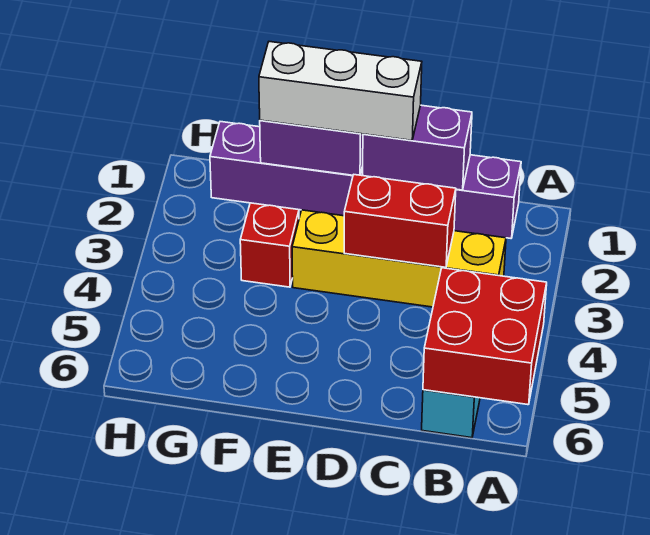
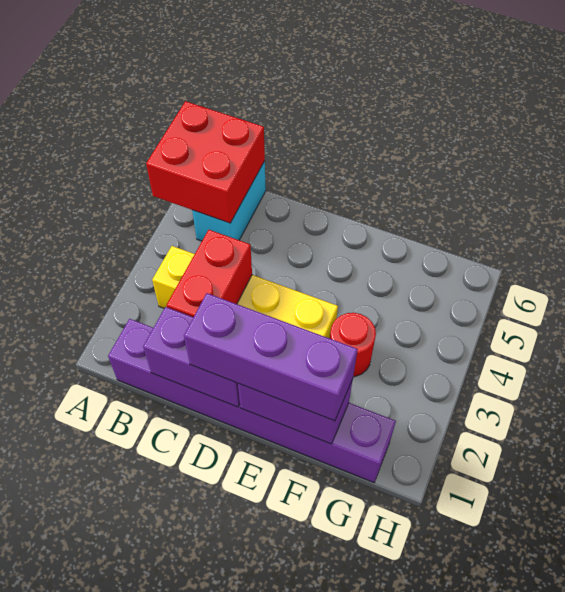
red 1x2 brick [344,175,456,267] -> red 1x2 brick turned to [167,230,252,317]
white 1x3 brick [259,42,422,140] -> purple 1x3 brick [184,293,358,421]
red 1x1 brick [240,203,299,287] -> red 1x1 round brick [330,313,376,377]

